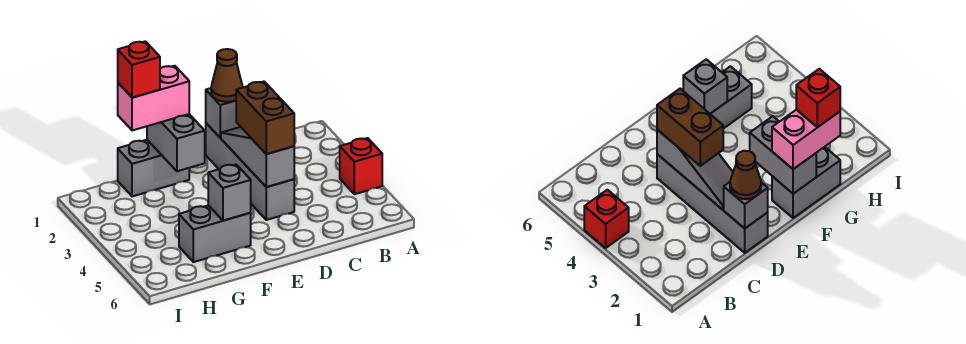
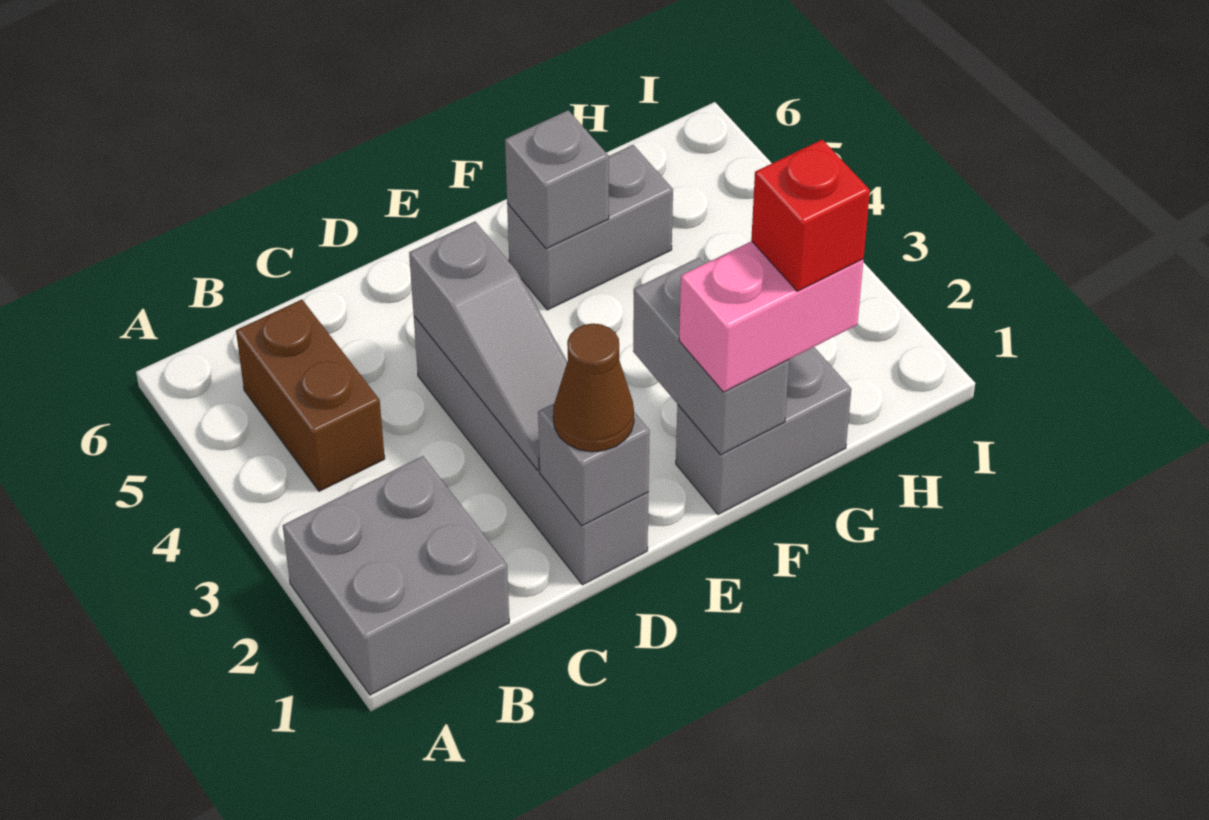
none -> grey 2x2 brick [283,456,509,695]
red 1x1 brick [340,138,382,194] -> none
brown 1x2 brick [236,82,294,154] -> brown 1x2 brick moved to [236,300,385,491]

